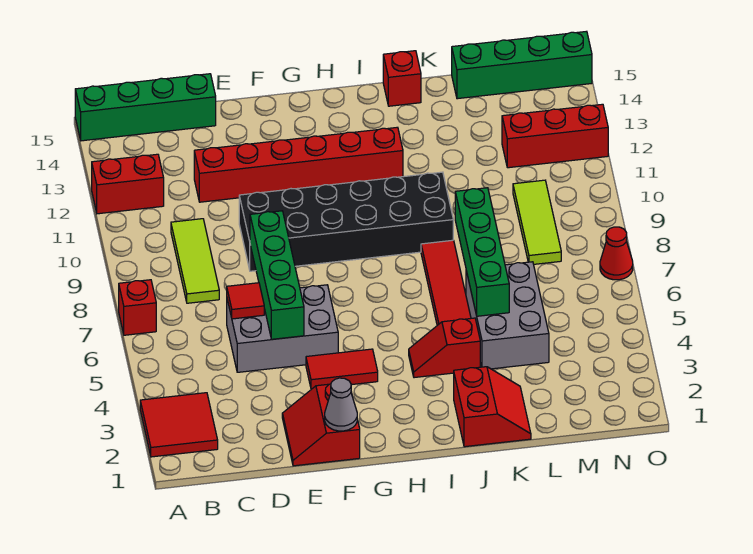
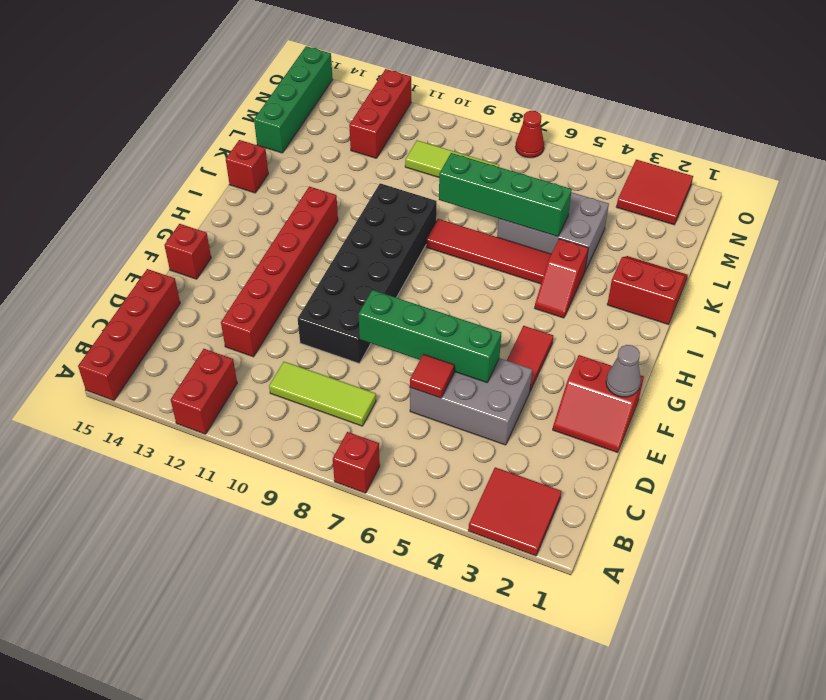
green 1x4 brick [75,74,216,141] -> red 1x4 brick [78,269,180,400]
grey 2x3 brick [227,285,338,372] -> grey 2x3 brick turned to [410,358,532,445]
none -> red 1x1 brick [164,224,211,279]
none -> red 2x2 tile [616,160,693,225]

